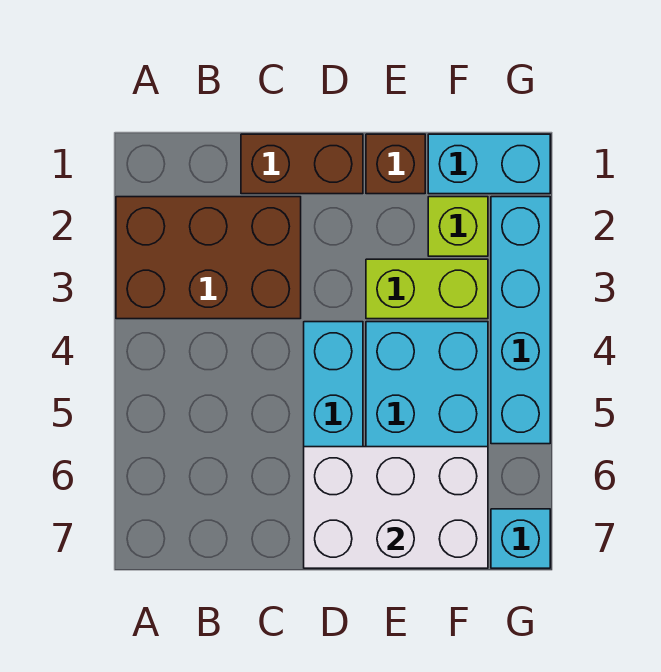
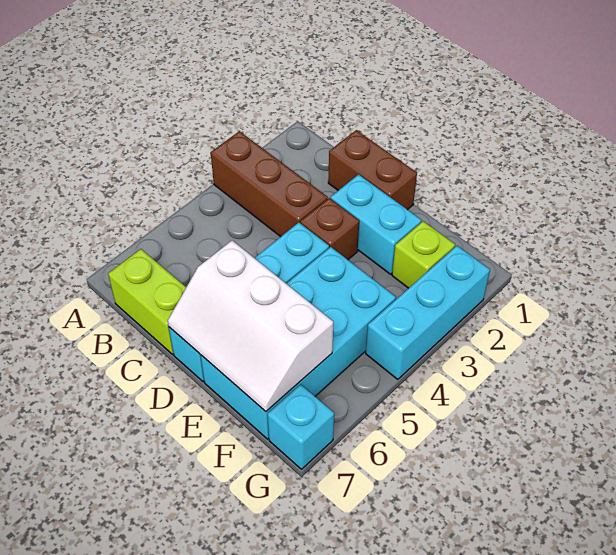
brown 2x3 brick [116,197,301,319] -> brown 1x3 brick [211,131,328,237]
white 2x3 brick [304,447,488,568] -> white 2x3 slope [168,240,333,411]
brown 1x1 brick [366,134,425,194] -> brown 1x1 brick moved to [300,198,359,260]
lime 1x2 brick [366,259,488,319] -> lime 1x2 brick moved to [108,249,186,354]
cyan 1x2 brick [428,134,550,194] -> cyan 1x2 brick moved to [331,175,421,274]
cyan 1x4 brick [491,197,550,444] -> cyan 1x3 brick [366,246,490,380]

